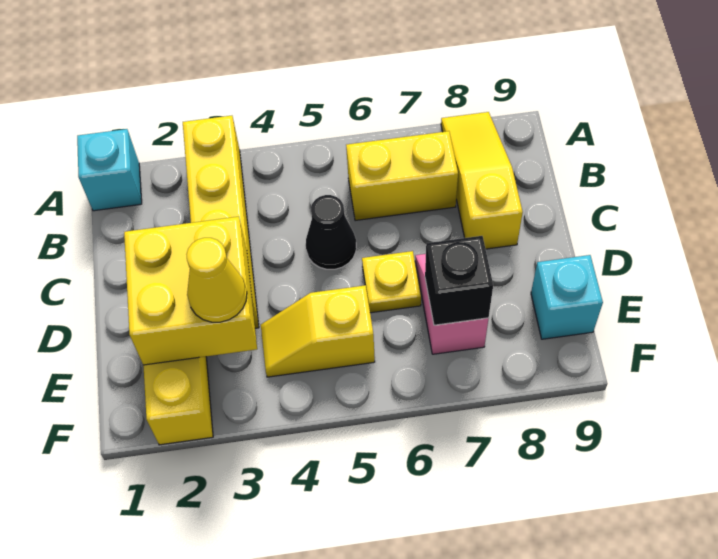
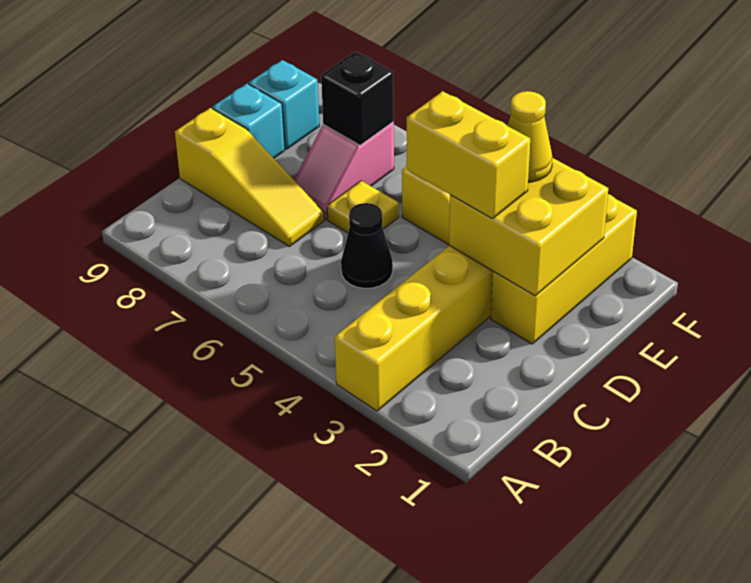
cyan 1x1 brick [77,129,142,211] -> cyan 1x1 brick moved to [212,84,285,158]
yellow 1x3 slope [441,112,523,249] -> yellow 1x3 slope turned to [175,108,324,247]
yellow 1x2 brick [346,131,458,221] -> yellow 1x2 brick moved to [407,91,530,219]

